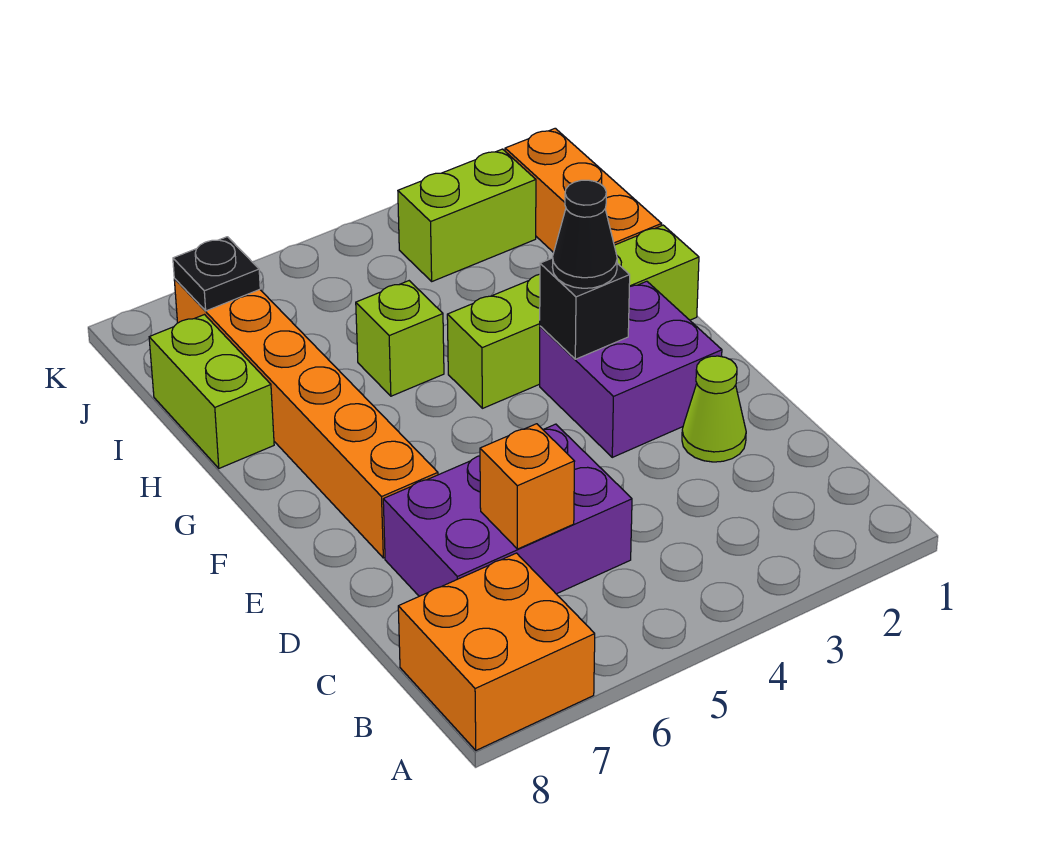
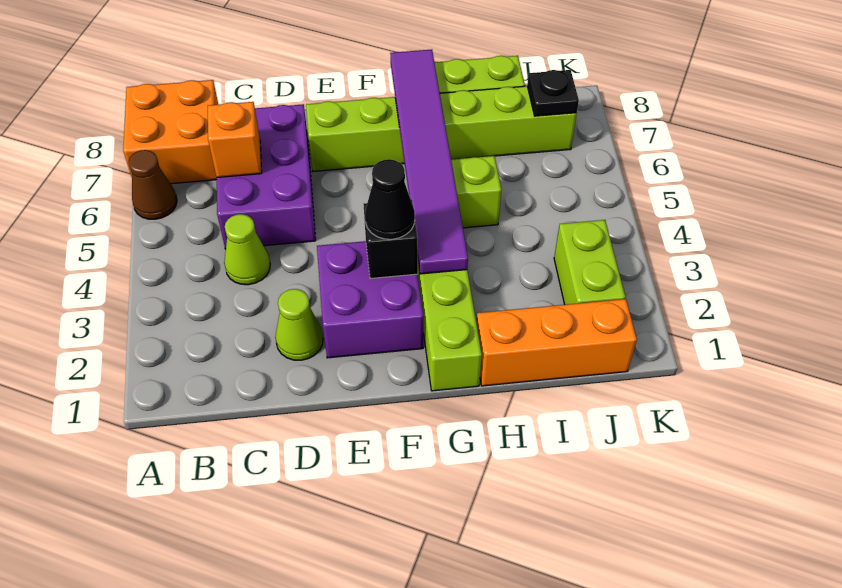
none -> brown 1x1 cone [129,150,177,219]
none -> lime 1x1 cone [224,214,270,285]
orange 1x6 brick [174,279,438,558] -> lime 1x6 brick [306,86,577,172]
none -> purple 1x6 tile [390,50,468,274]

